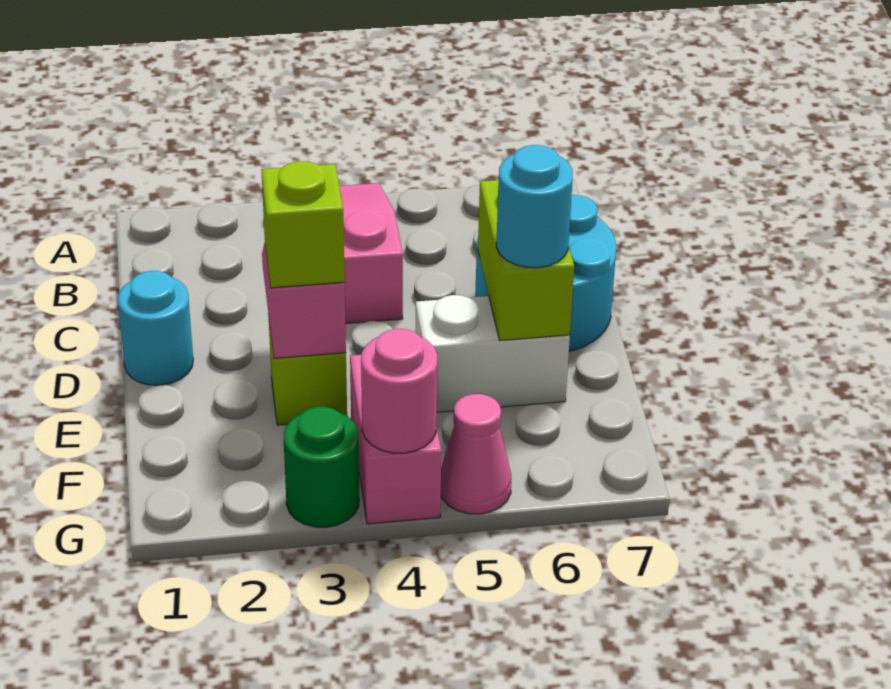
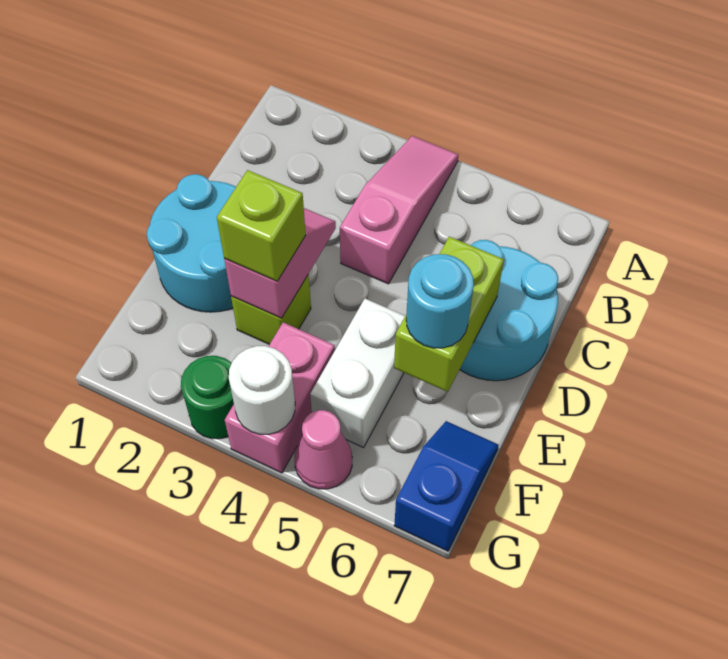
cyan 1x1 round brick [118,271,193,385] -> cyan 2x2 round brick [147,174,236,312]
white 1x2 brick [416,295,570,412] -> white 1x2 brick turned to [310,299,405,447]
none -> blue 1x2 slope [394,421,499,551]
pink 1x1 round brick [361,329,437,453] -> white 1x1 round brick [229,346,295,434]

